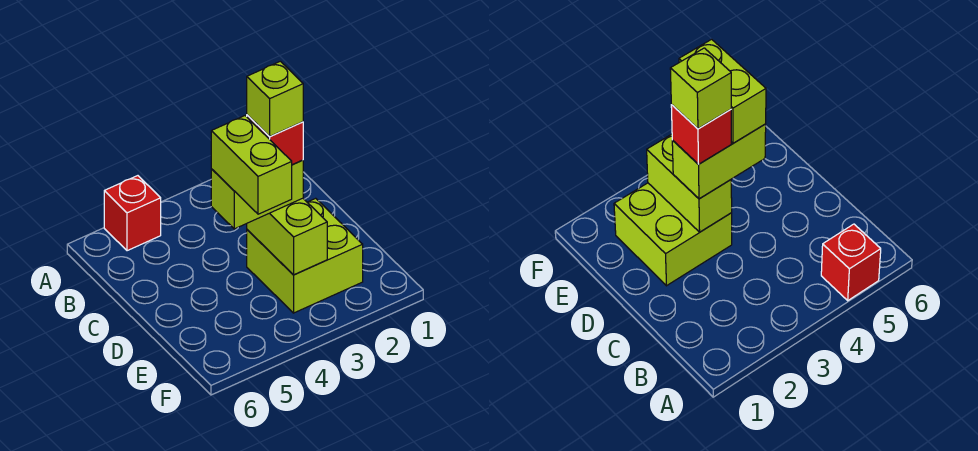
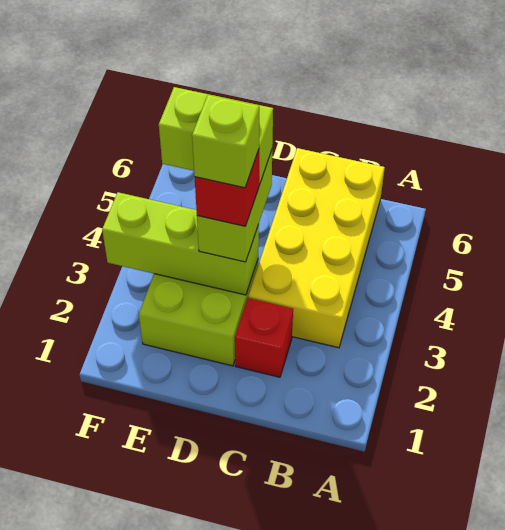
red 1x1 brick [104,176,161,251] -> red 1x1 brick moved to [235,298,293,377]
none -> yellow 2x4 brick [248,148,385,348]
lime 1x2 brick [247,198,327,275] -> lime 1x3 brick [102,192,259,295]

